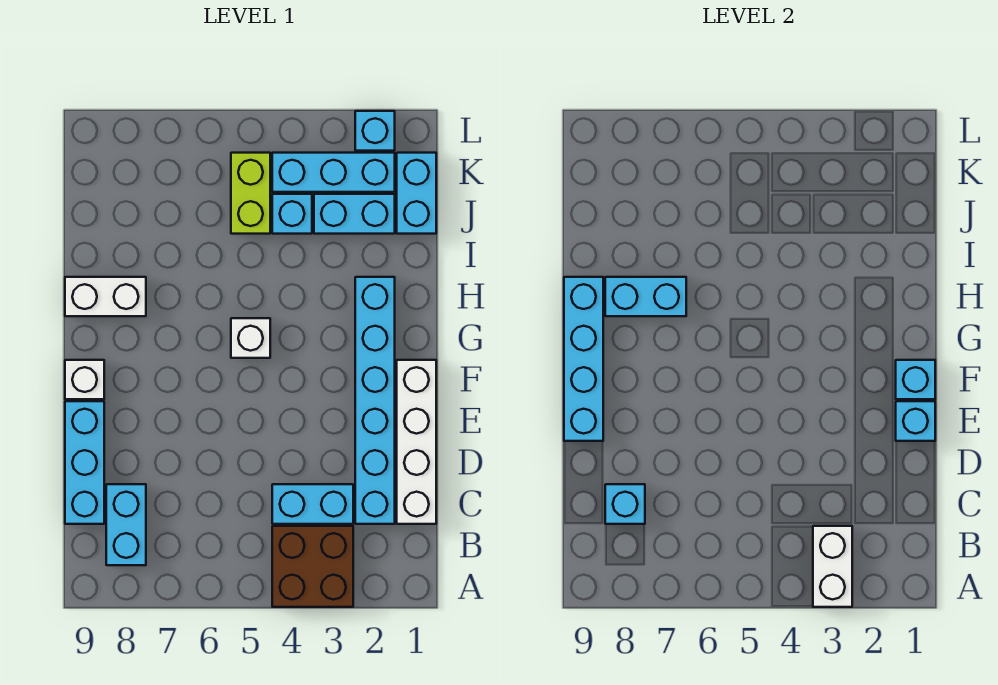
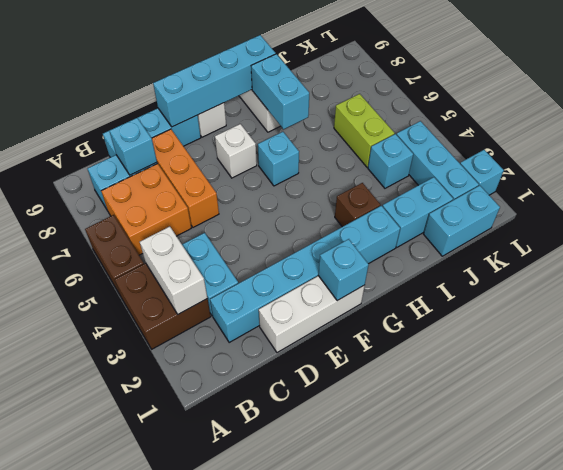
white 1x2 brick [813,526,852,607] -> white 1x2 brick turned to [140,226,207,314]
none -> brown 1x2 brick [85,215,144,295]
none -> orange 2x2 brick [101,163,191,255]
white 1x4 brick [397,360,436,524] -> white 1x3 brick [259,276,365,353]
none -> orange 1x3 brick [152,129,219,227]
cyan 1x1 brick [896,401,935,441] -> cyan 1x1 brick moved to [258,132,299,186]
white 1x1 brick [231,318,270,358] -> white 1x1 brick moved to [215,124,257,178]
none -> brown 1x1 brick [335,183,380,227]
cyan 1x2 brick [314,194,395,234] -> cyan 1x2 brick turned to [383,177,453,247]
lime 1x2 brick [231,153,270,234] -> lime 1x2 brick turned to [334,94,395,167]

